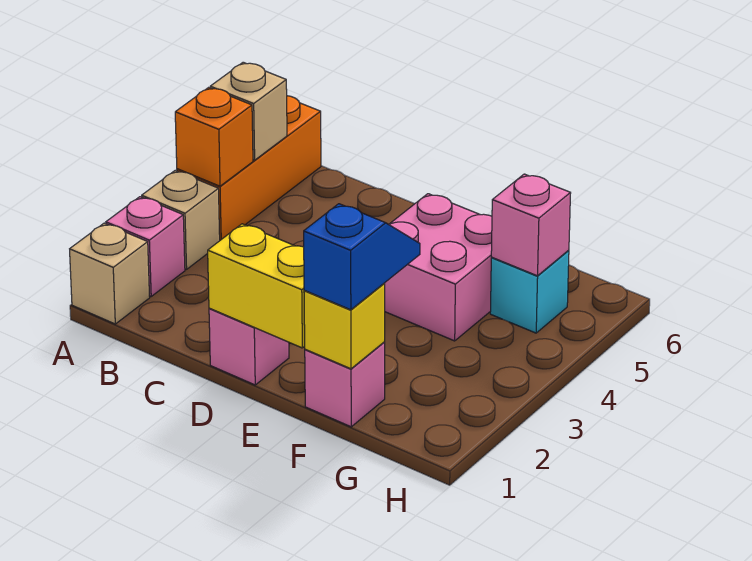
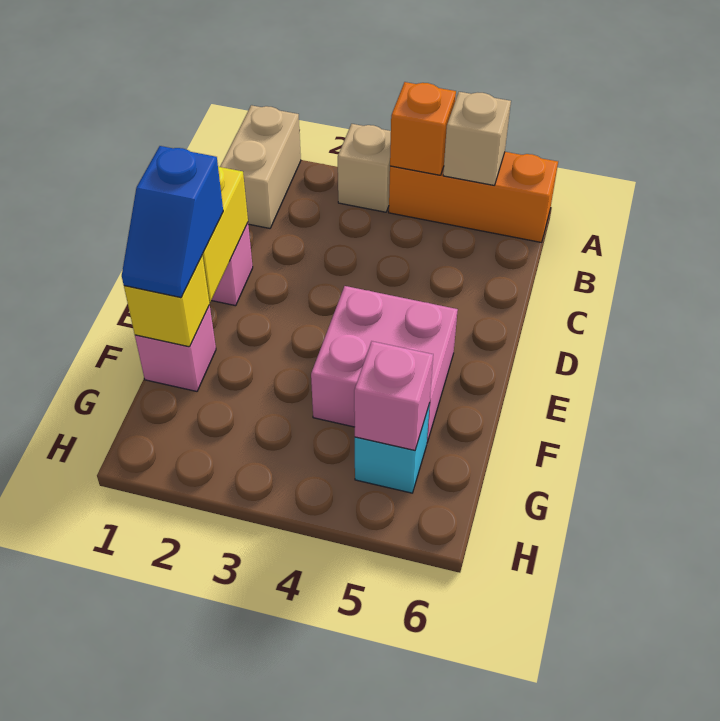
tan 1x1 brick [70,223,150,324] -> tan 1x2 brick [220,105,301,228]
pink 1x1 brick [106,197,185,296] -> none
blue 1x2 slope [304,204,420,310] -> blue 1x2 slope turned to [122,146,223,298]

